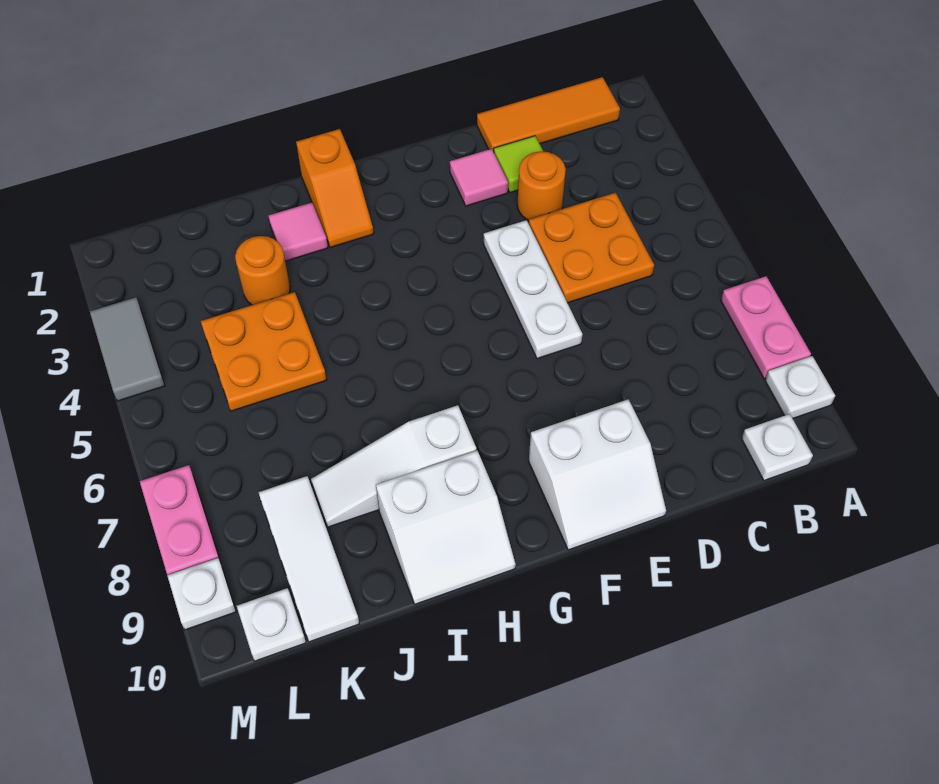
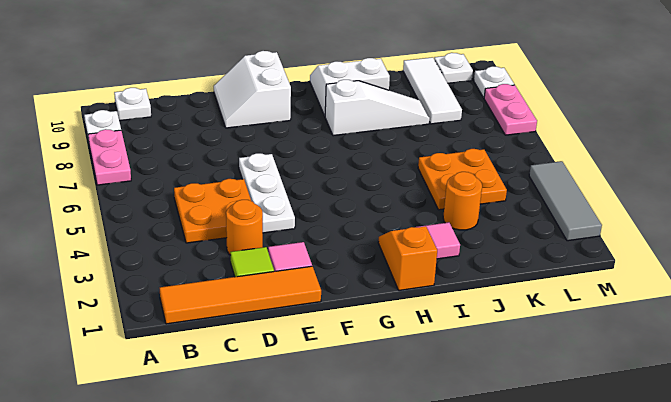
orange 1x3 tile [477,77,620,152] -> orange 1x4 tile [160,266,321,324]
white 2x2 slope [529,399,666,550] -> white 2x2 slope turned to [214,51,291,128]
grey 1x2 tile [90,297,165,401] -> grey 1x3 tile [529,161,602,241]

